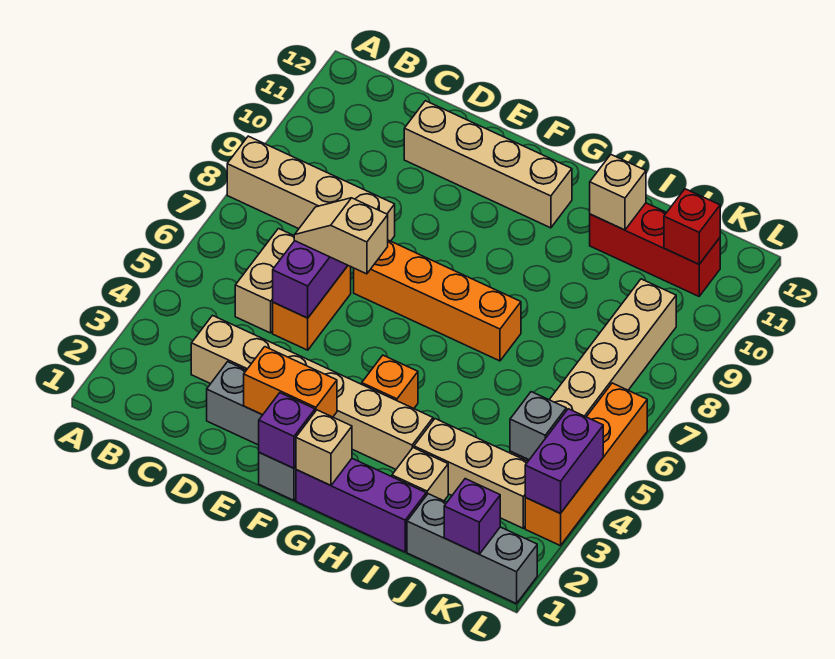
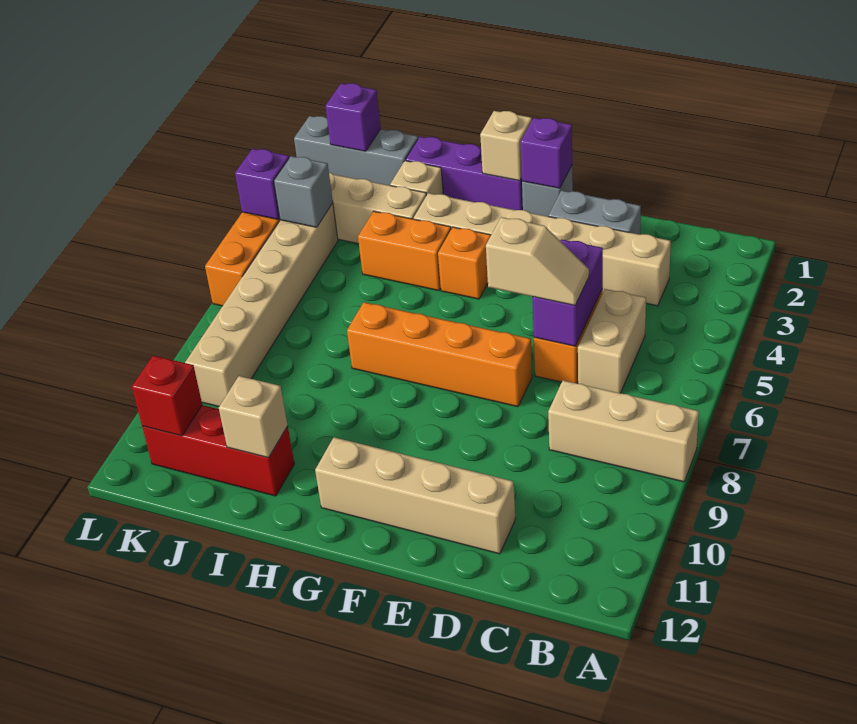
tan 1x4 brick [227,136,395,241] -> tan 1x3 brick [548,380,699,482]
orange 1x2 brick [244,347,337,417] -> orange 1x2 brick moved to [358,211,451,291]
purple 1x2 brick [525,409,603,514] -> purple 1x1 brick [235,149,289,219]

